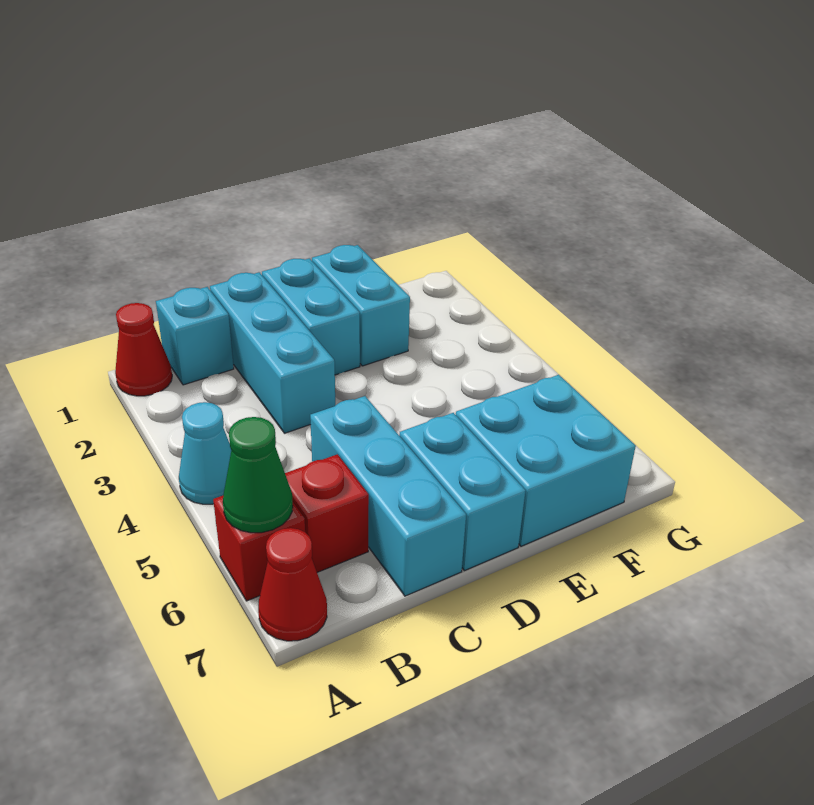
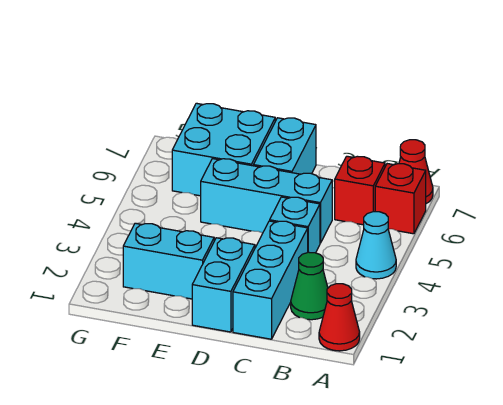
green 1x1 cone [223,417,293,533] -> green 1x1 cone moved to [291,252,328,320]
cyan 1x1 brick [156,287,234,385] -> cyan 1x1 brick moved to [270,197,320,253]
cyan 1x3 brick [310,396,466,596] -> cyan 1x3 brick turned to [201,159,332,243]
cyan 1x2 brick [312,245,410,366] -> cyan 1x2 brick turned to [123,223,214,299]

